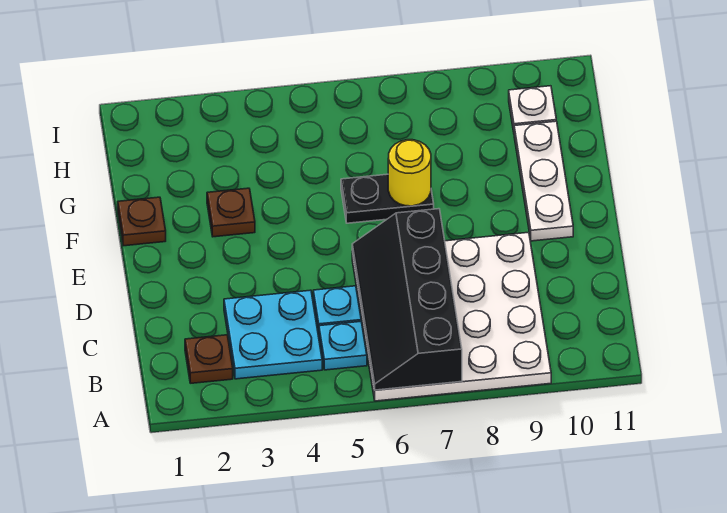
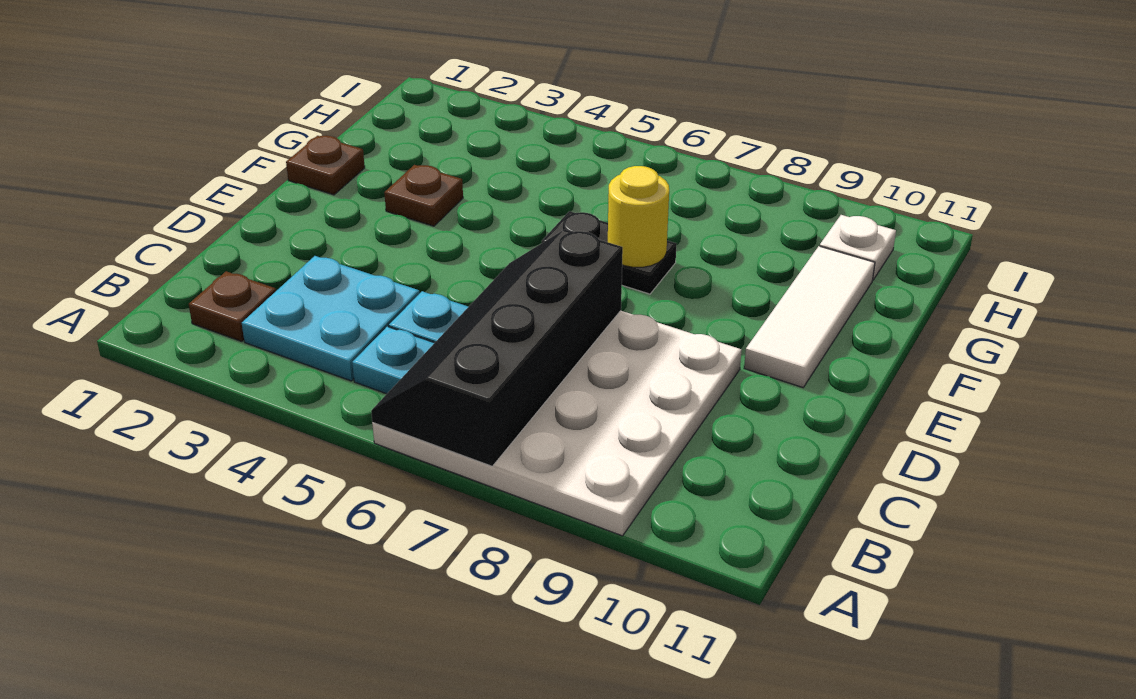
white 1x3 plate [514,121,573,241] -> white 1x3 tile [744,246,875,387]

